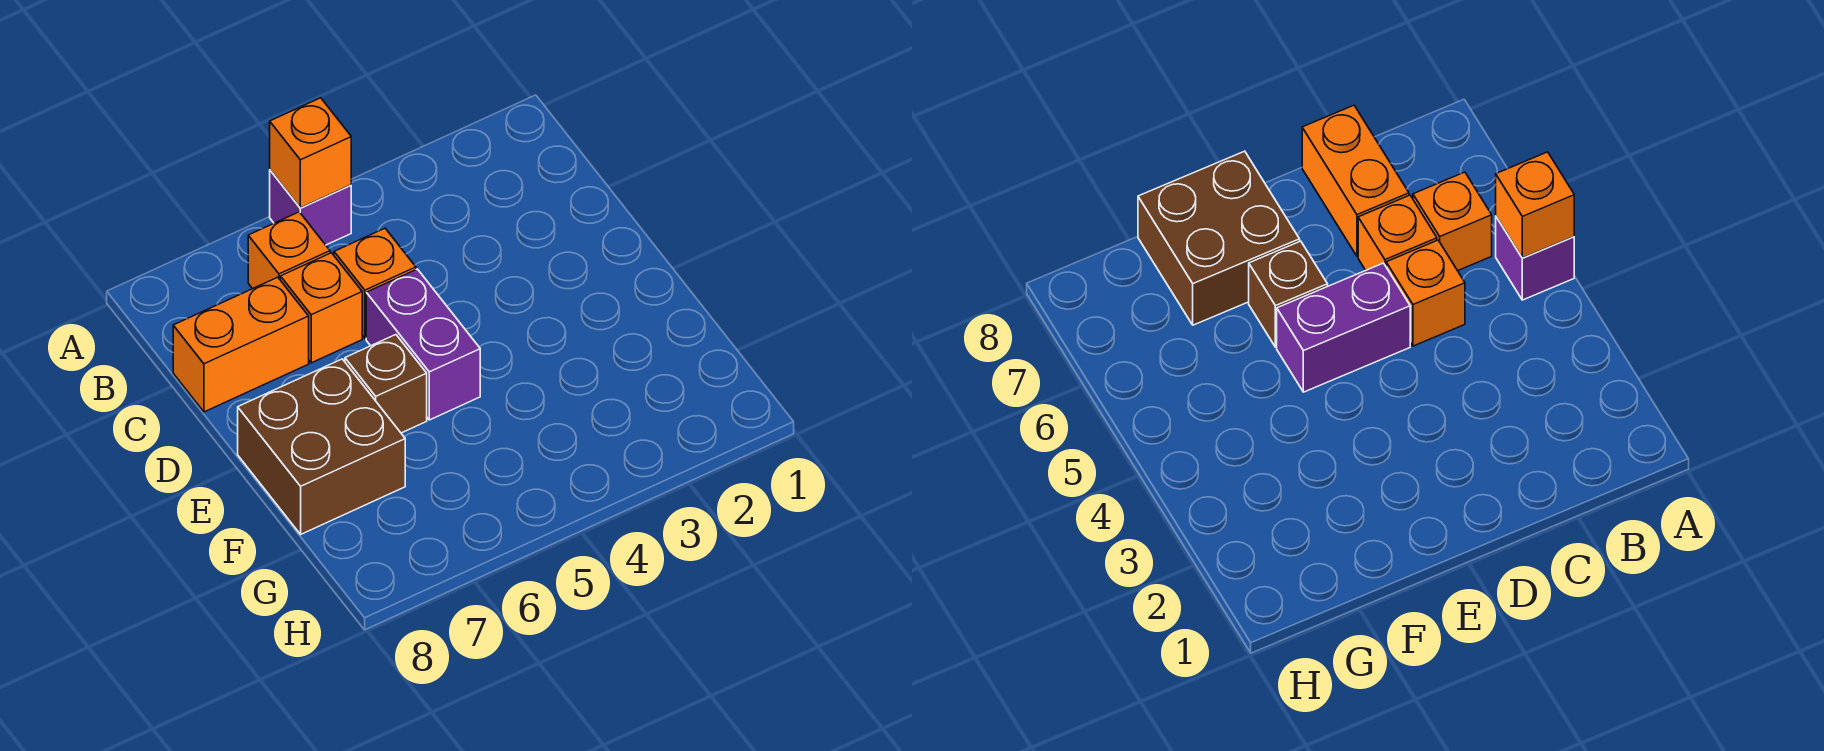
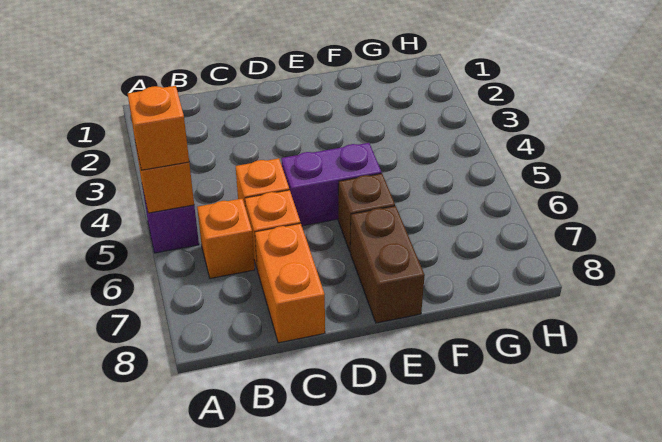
none -> orange 1x1 brick [128,86,189,170]
brown 2x2 brick [238,359,405,534] -> brown 1x2 brick [350,206,425,323]

